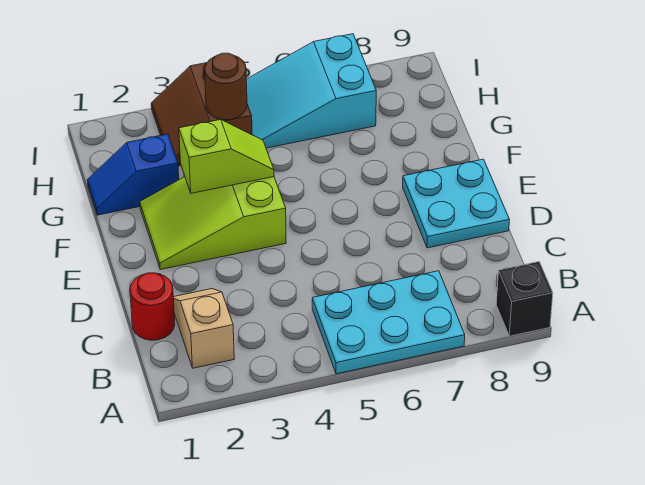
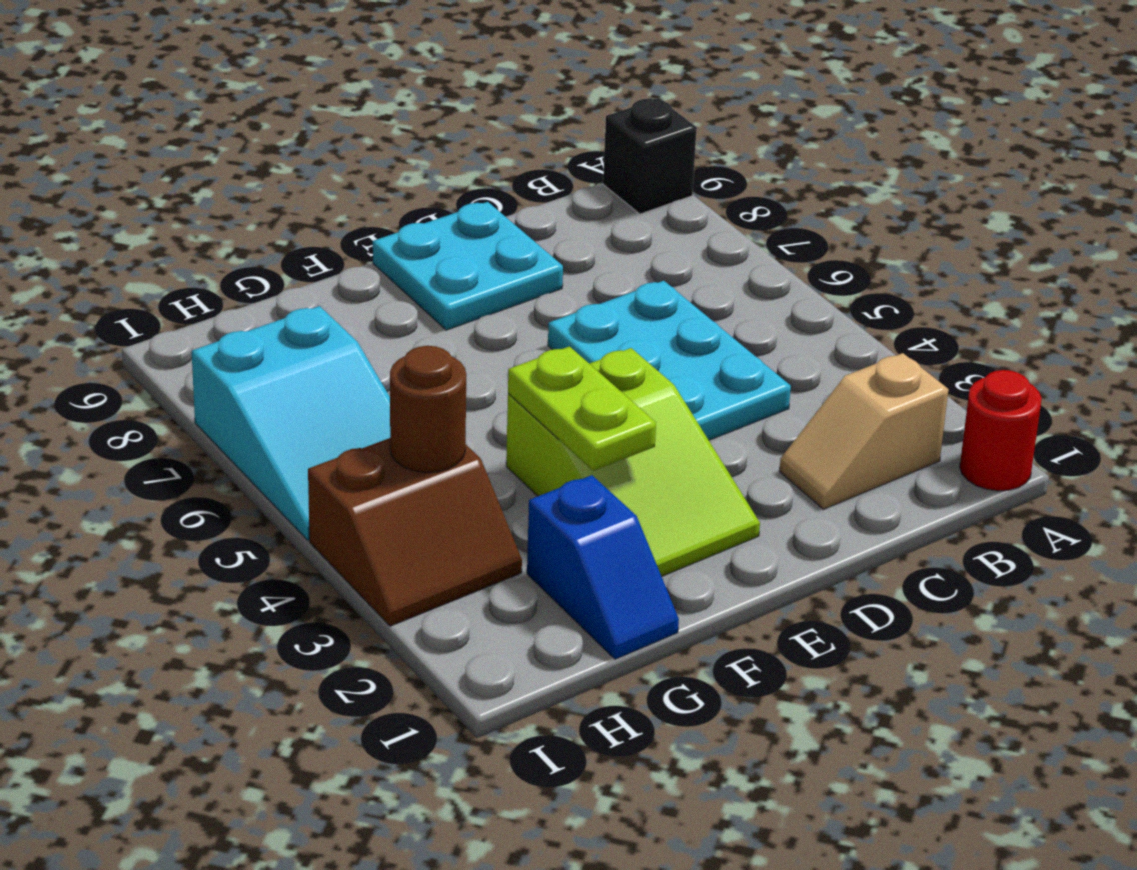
cyan 2x3 plate [312,271,465,374] -> cyan 2x3 plate moved to [548,281,791,440]
red 1x1 round brick [130,273,175,340] -> red 1x1 round brick moved to [960,370,1042,491]
lime 1x2 slope [179,120,274,193] -> lime 1x2 plate [508,346,656,471]

